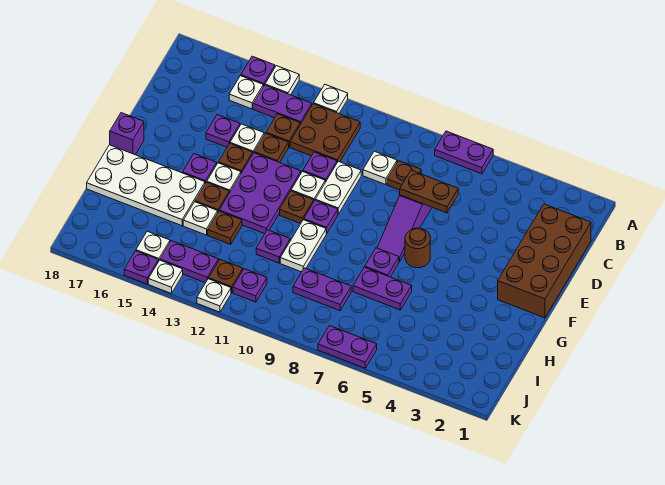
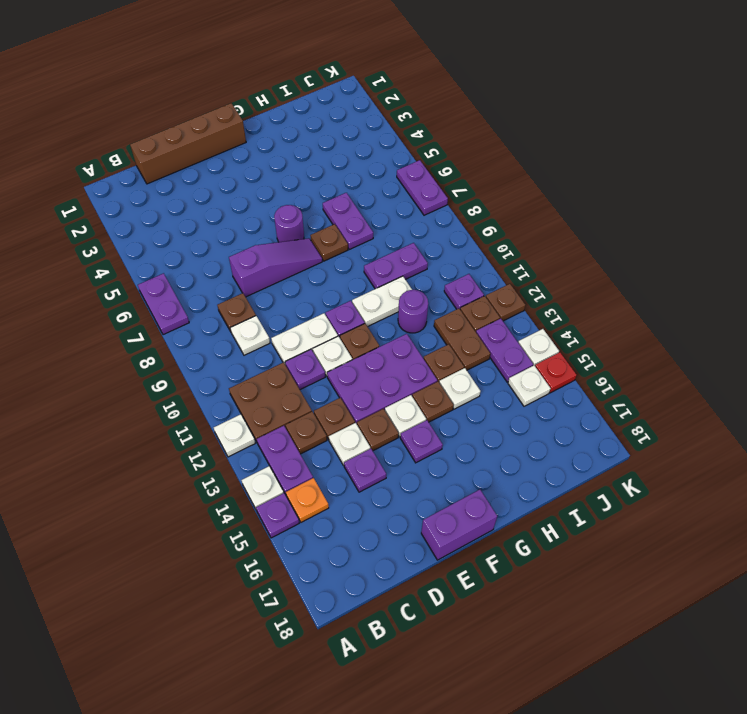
white 1x1 plate [229,76,263,109] -> orange 1x1 plate [286,478,329,522]
brown 2x4 brick [498,204,591,318] -> brown 1x4 brick [130,103,246,184]
brown 1x2 plate [400,170,458,213] -> brown 1x2 plate moved to [434,309,490,370]
brown 1x1 round brick [405,228,430,268] -> purple 1x1 round brick [274,205,304,242]
purple 1x1 brick [110,113,144,155] -> purple 1x2 brick [421,490,497,560]
purple 1x1 plate [365,248,399,277] -> brown 1x1 plate [310,224,348,261]
white 2x4 plate [87,145,205,226] -> none
purple 1x1 plate [256,230,290,263] -> purple 1x1 round brick [398,290,428,333]
purple 1x2 plate [293,268,351,311] -> purple 1x2 plate turned to [364,243,428,289]
white 1x1 plate [197,279,231,312] -> brown 1x1 plate [486,284,525,321]
purple 1x1 plate [124,251,158,284] -> red 1x1 plate [535,352,577,393]

